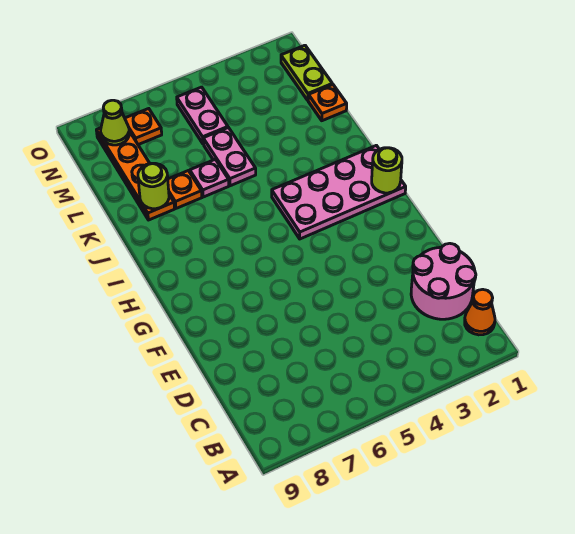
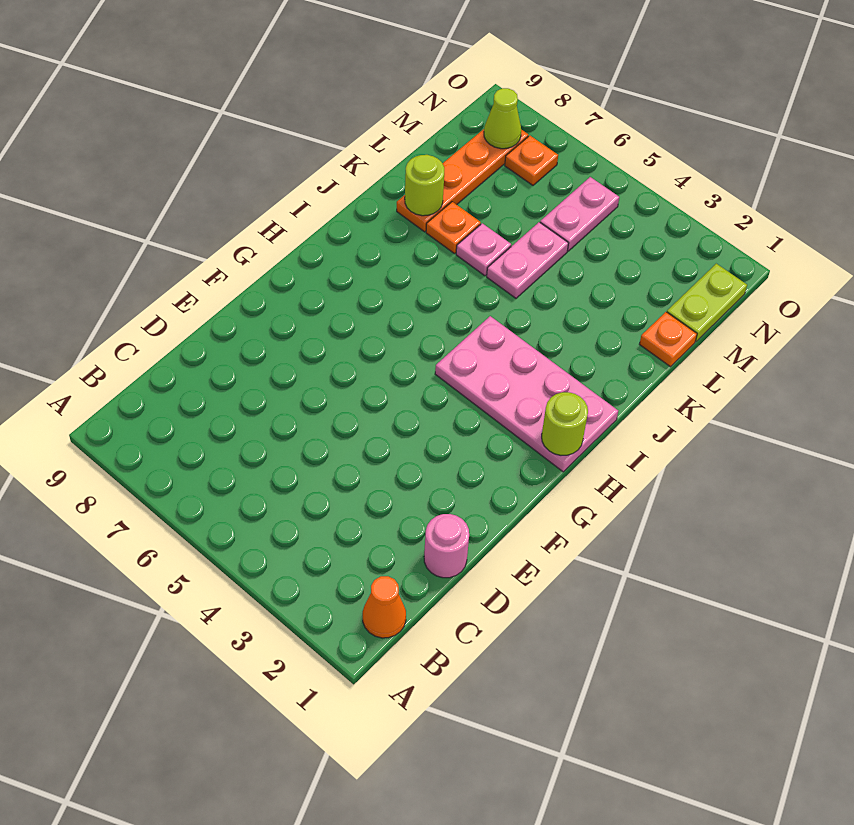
pink 2x2 round brick [411,243,476,319] -> pink 1x1 round brick [424,514,469,578]

